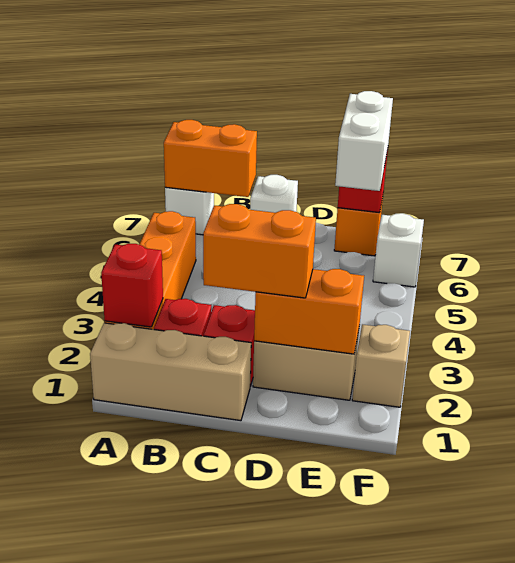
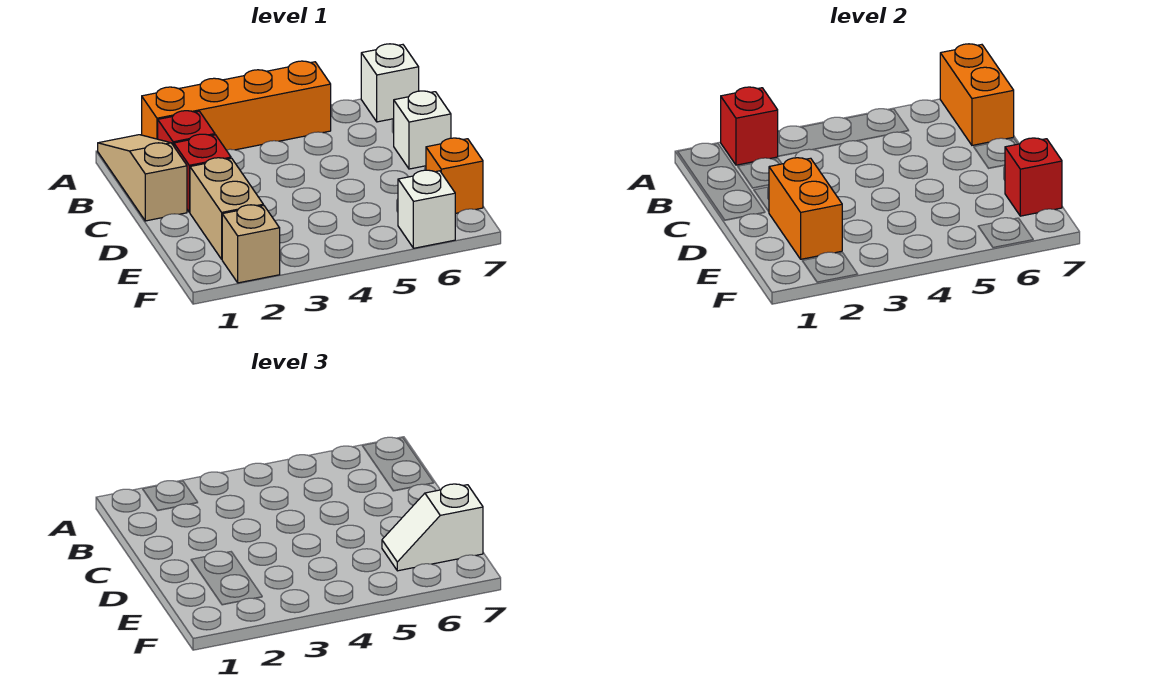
tan 1x3 brick [90,323,251,421] -> tan 1x3 slope [98,135,187,221]
orange 1x2 brick [203,204,316,298] -> none
white 1x2 brick [335,91,393,191] -> white 1x2 slope [382,484,483,571]

